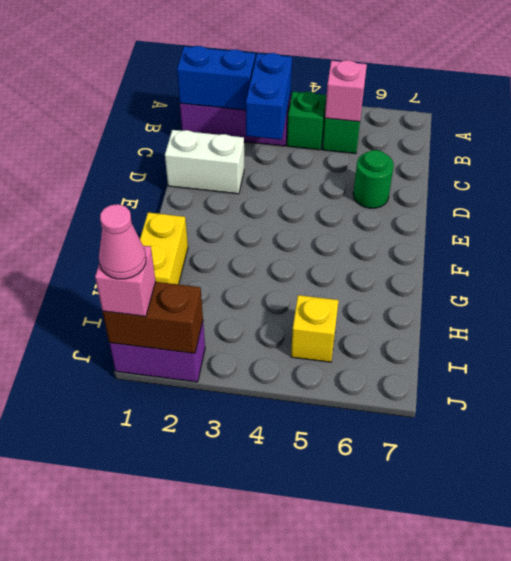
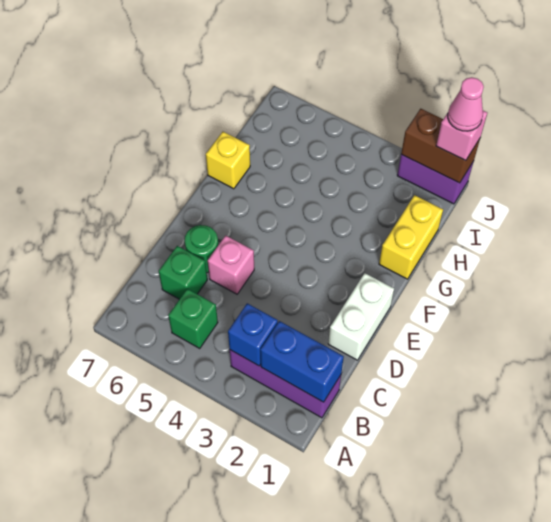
blue 1x2 brick [246,53,292,140] -> blue 1x1 brick [228,303,278,366]
green 1x1 brick [287,92,327,150] -> green 1x1 brick moved to [159,246,207,299]
pink 1x1 brick [325,60,367,122] -> pink 1x1 brick moved to [208,235,254,294]
white 1x2 brick [165,130,244,194] -> white 1x2 brick turned to [328,273,394,360]
yellow 1x1 brick [291,295,339,362] -> yellow 1x1 brick moved to [206,132,250,189]

